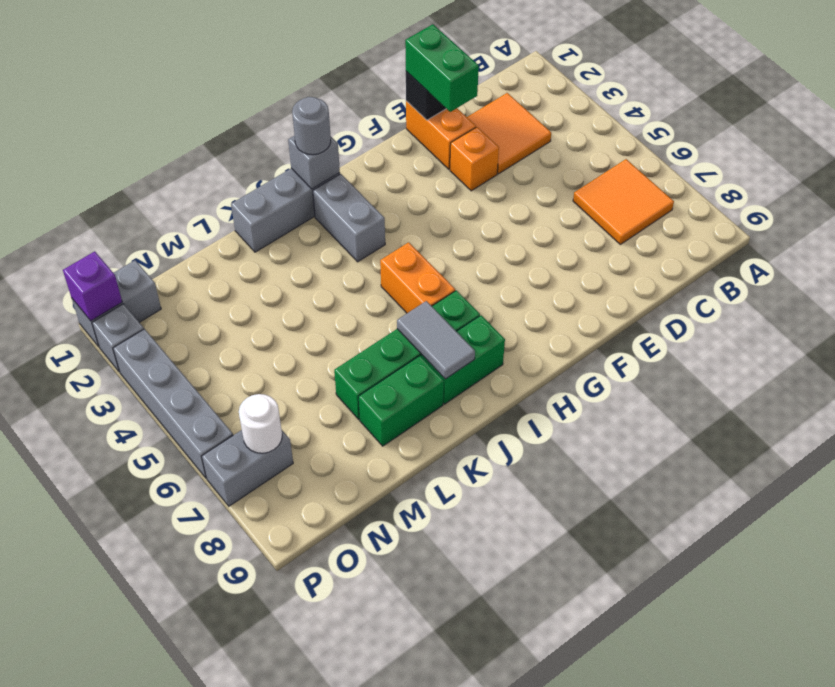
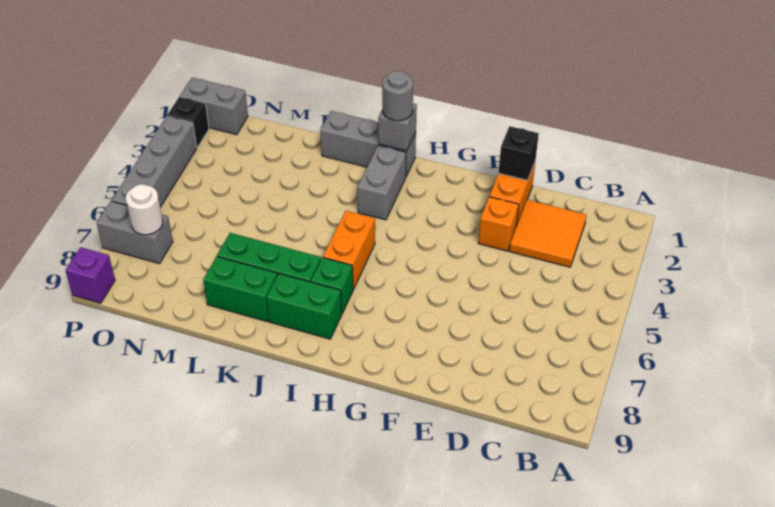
orange 2x2 tile [573,159,674,244] -> none
green 1x2 brick [405,24,479,112] -> none
grey 1x2 tile [397,301,475,379] -> none
purple 1x1 brick [63,251,122,321] -> purple 1x1 brick moved to [65,247,115,303]
grey 1x1 brick [92,304,144,372] -> black 1x1 brick [167,97,209,147]

